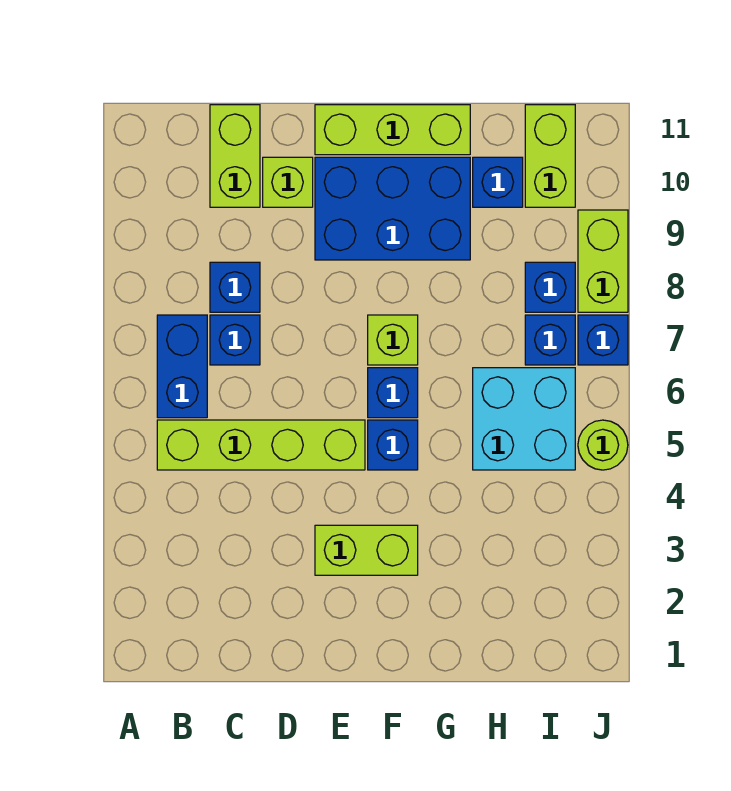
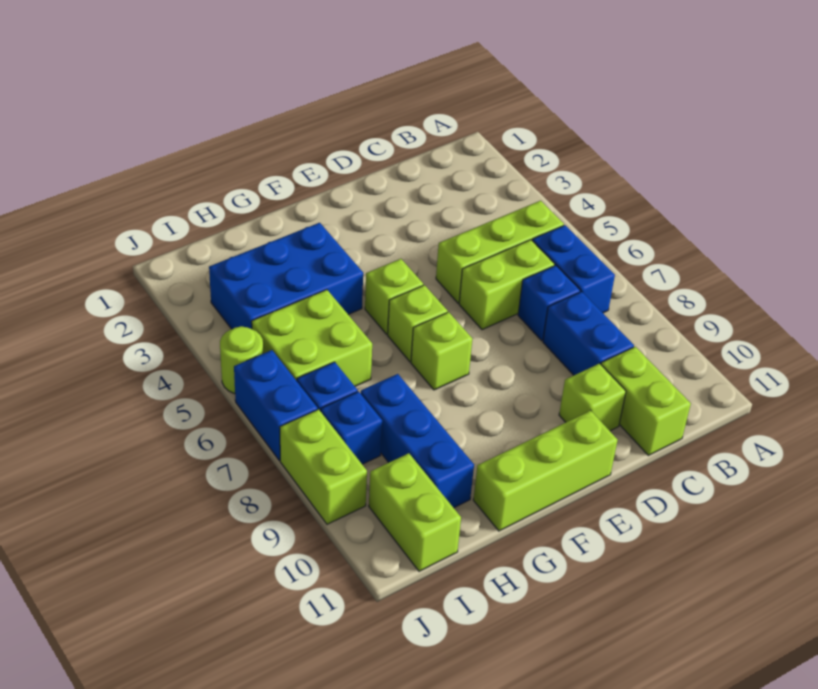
lime 1x4 brick [157,420,365,470] -> lime 1x3 brick [436,201,564,303]
blue 1x1 brick [210,262,260,312] -> blue 1x2 brick [543,292,634,375]
lime 1x2 brick [315,525,418,575] -> lime 1x2 brick moved to [459,240,555,330]
blue 2x3 brick [315,157,470,260] -> blue 2x3 brick moved to [209,223,363,329]
blue 1x1 brick [368,420,418,470] -> lime 1x1 brick [365,259,423,334]
blue 1x1 brick [368,368,418,418] -> lime 1x1 brick [388,285,448,362]
cyan 2x2 brick [473,368,575,470] -> lime 2x2 brick [252,290,372,386]
blue 1x1 brick [473,157,523,207] -> blue 1x3 brick [361,374,474,508]
blue 1x1 brick [578,315,628,365] -> blue 1x2 brick [234,350,318,461]

